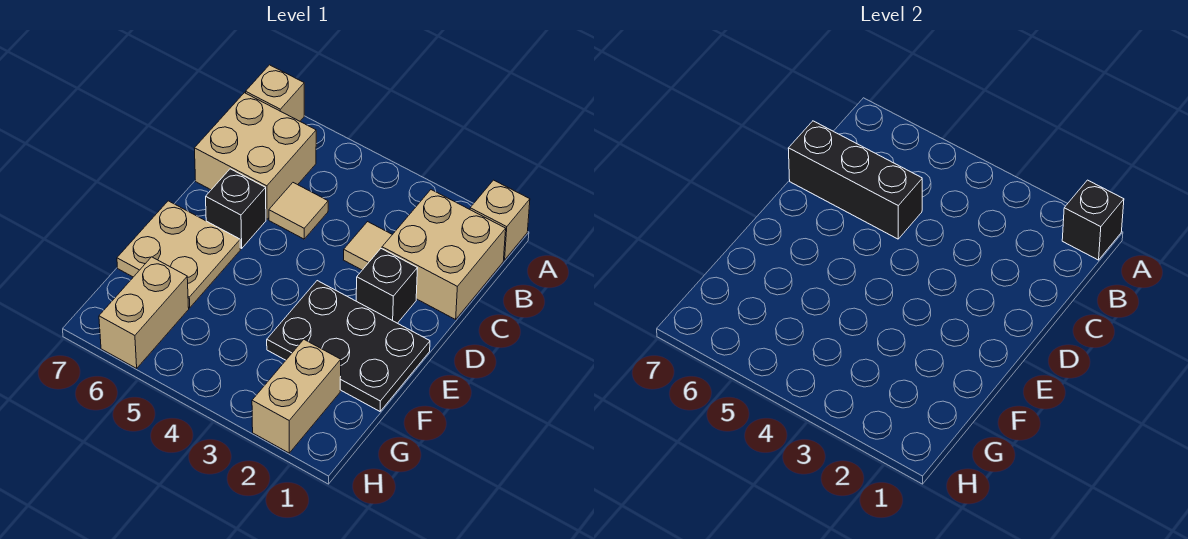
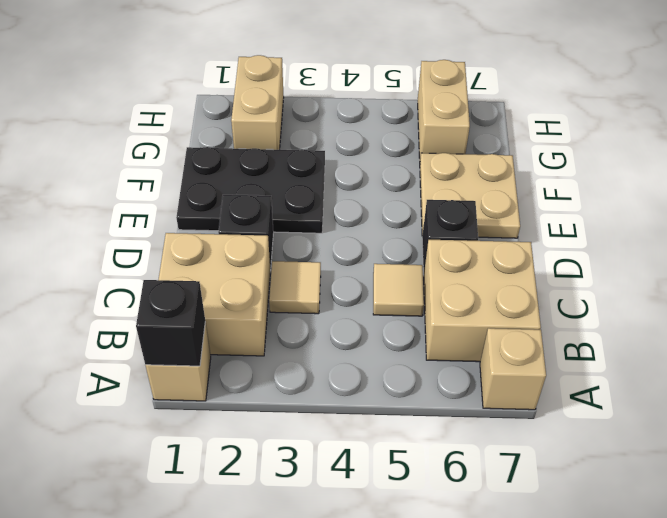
black 1x3 brick [788,121,922,239] -> none

